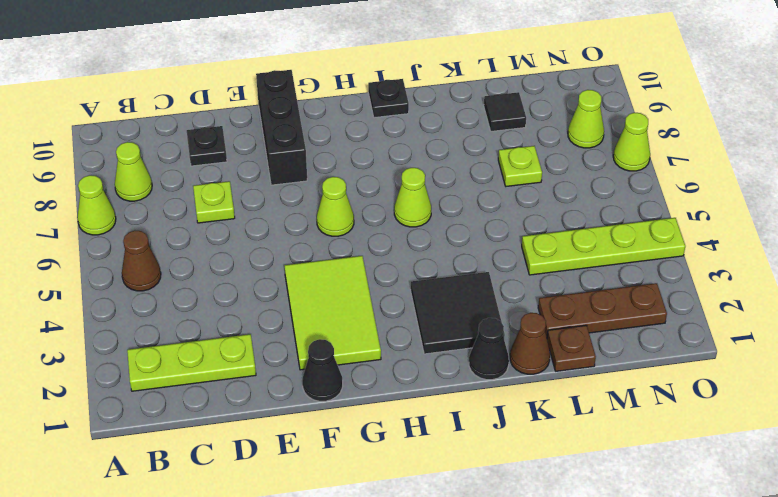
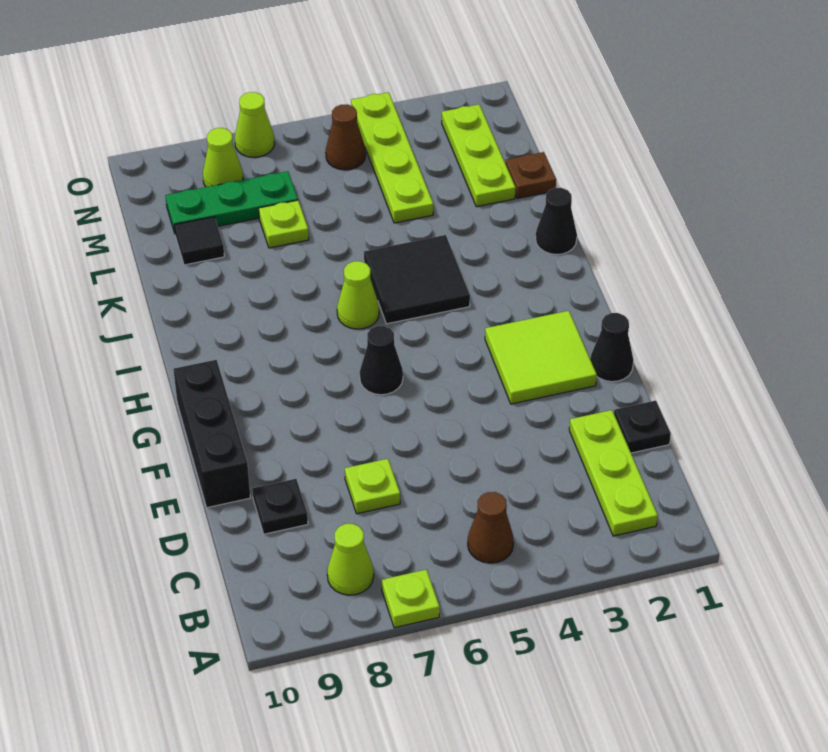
lime 1x1 cone [77,175,116,235] -> lime 1x1 plate [382,569,440,628]
lime 2x3 tile [284,256,381,370] -> lime 2x2 tile [485,311,597,404]
black 1x3 brick [256,70,307,185] -> black 1x3 brick turned to [173,360,250,508]
lime 1x1 cone [317,177,354,236] -> black 1x1 cone [360,326,403,395]
black 2x2 tile [411,272,505,354] -> black 2x2 tile moved to [364,235,470,324]
black 1x1 plate [368,79,409,118] -> black 1x1 plate moved to [614,400,671,453]
brown 1x1 cone [510,313,550,374] -> brown 1x1 cone moved to [326,105,366,170]
brown 1x3 plate [538,283,667,337] -> lime 1x3 plate [442,104,516,207]
none -> green 1x3 plate [165,171,298,233]

